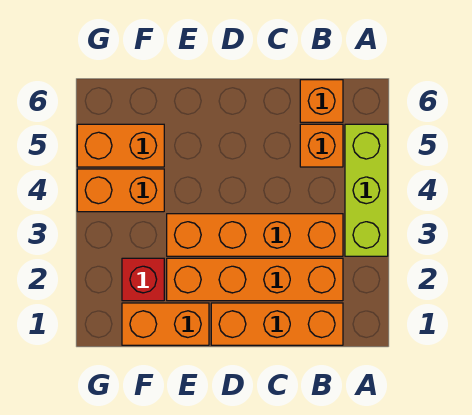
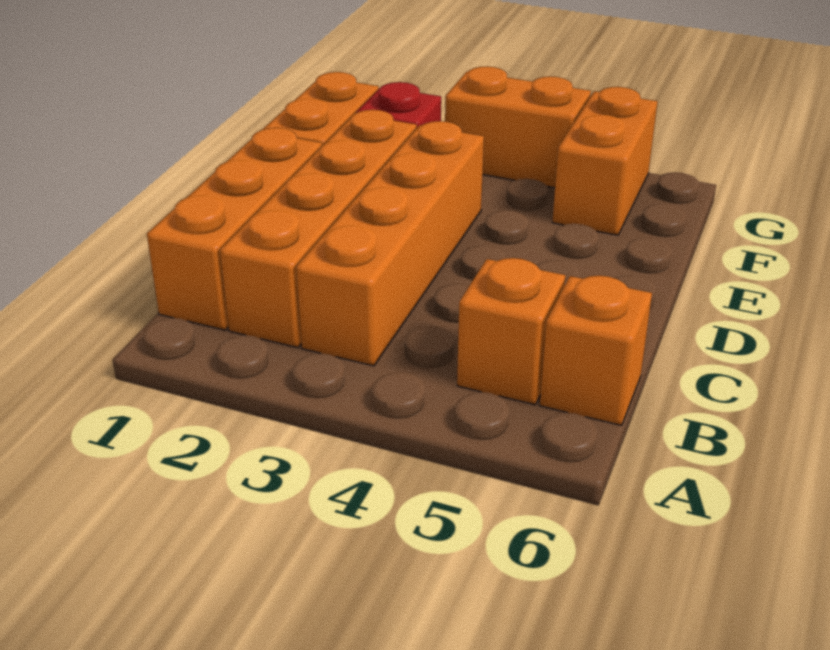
lime 1x3 brick [345,124,388,256] -> none
orange 1x2 brick [77,169,164,212] -> orange 1x2 brick turned to [445,66,591,188]

